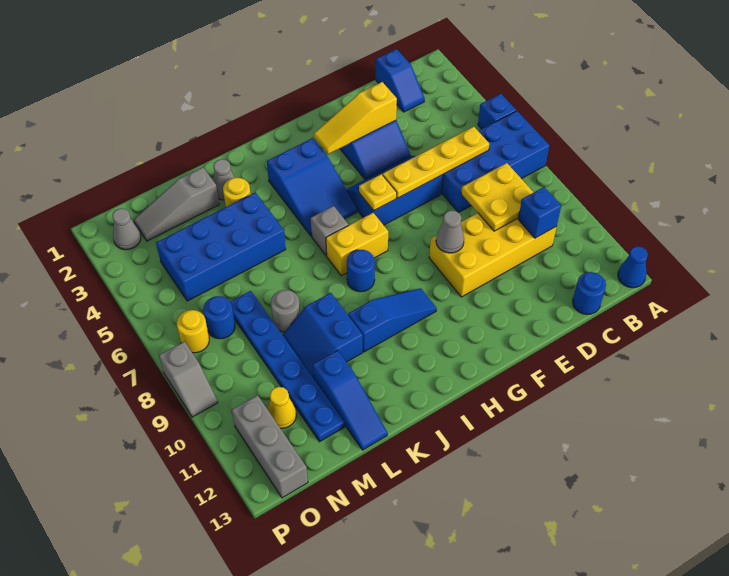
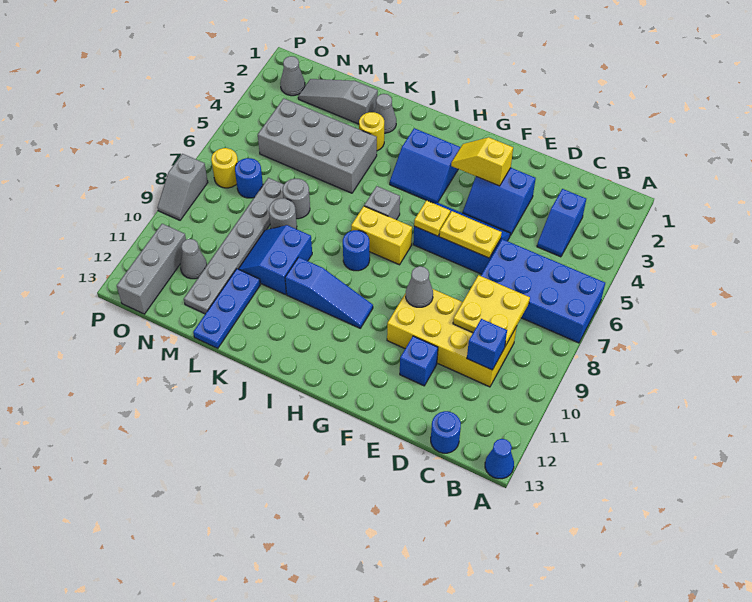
blue 1x1 brick [478,94,516,129] -> blue 1x1 brick moved to [400,336,438,386]
blue 1x2 slope [376,49,425,112] -> blue 1x2 slope moved to [537,189,586,257]
yellow 1x4 plate [383,127,489,198] -> yellow 1x2 plate [439,211,502,258]
yellow 1x3 slope [314,82,397,154] -> yellow 1x2 slope [451,137,513,186]
blue 2x3 slope [267,138,357,236] -> blue 2x2 slope [390,128,461,204]
blue 2x4 brick [156,192,286,301] -> grey 2x4 brick [258,98,377,193]
none -> grey 1x1 round brick [283,179,310,219]
blue 1x3 slope [313,351,388,450] -> blue 1x3 plate [193,269,261,348]
blue 1x6 plate [230,291,344,442] -> grey 1x6 plate [184,178,284,314]
yellow 1x1 cone [268,387,296,428] -> grey 1x1 cone [180,239,207,279]

